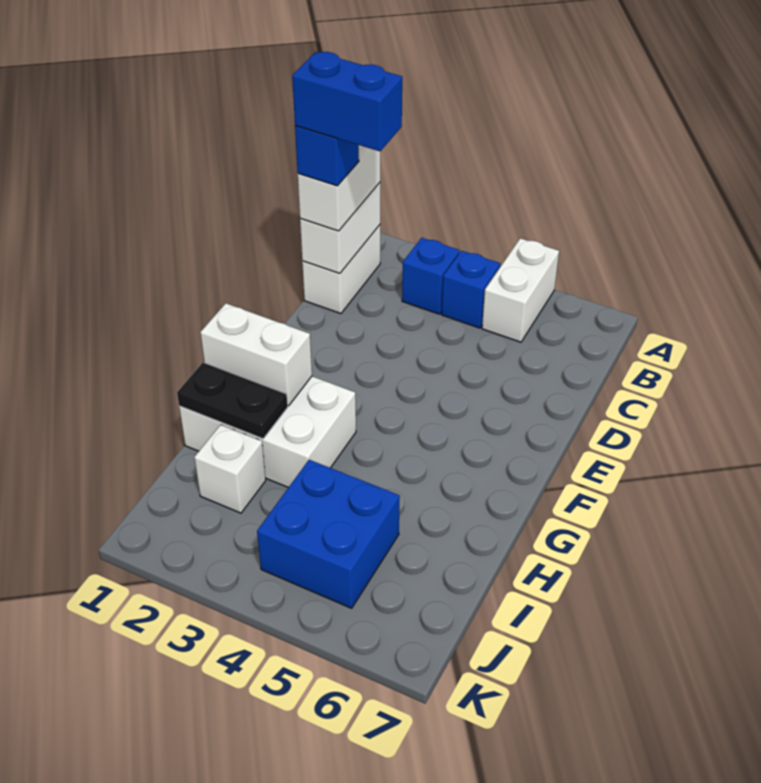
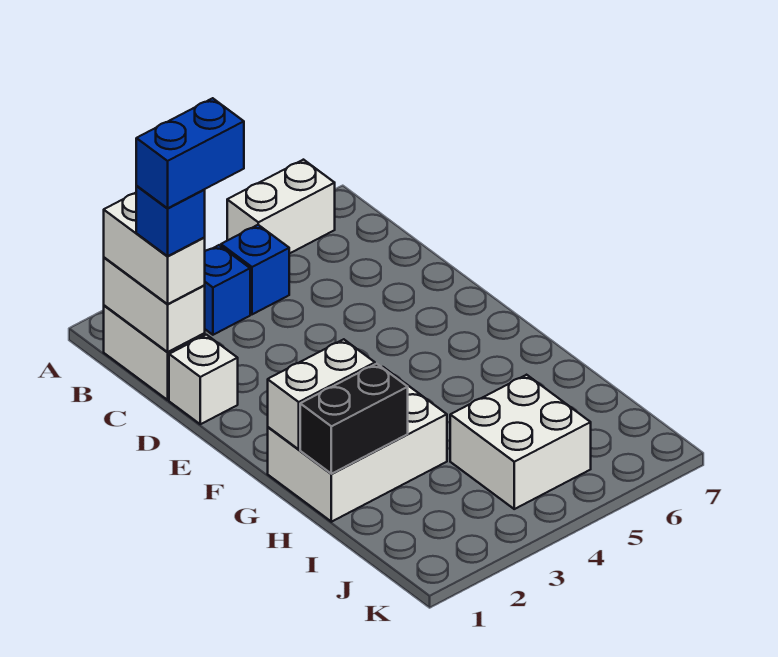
white 1x2 brick [482,238,559,342] -> white 1x2 brick turned to [227,160,335,254]
black 1x2 plate [177,362,288,439] -> black 1x2 brick [300,364,408,474]
white 1x1 brick [194,425,266,513] -> white 1x1 brick moved to [169,335,238,424]
blue 2x2 brick [257,460,400,608] -> white 2x2 brick [450,375,591,509]

